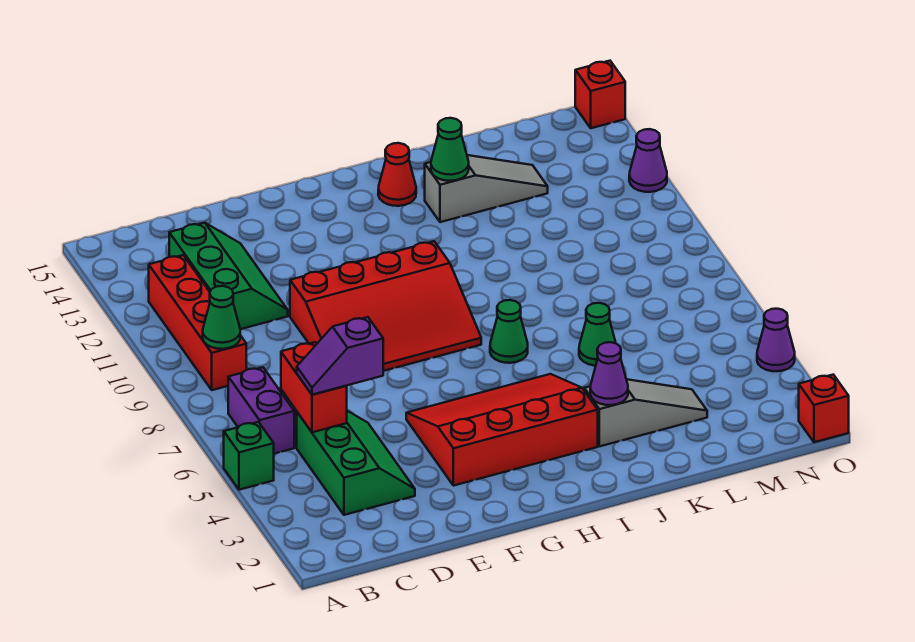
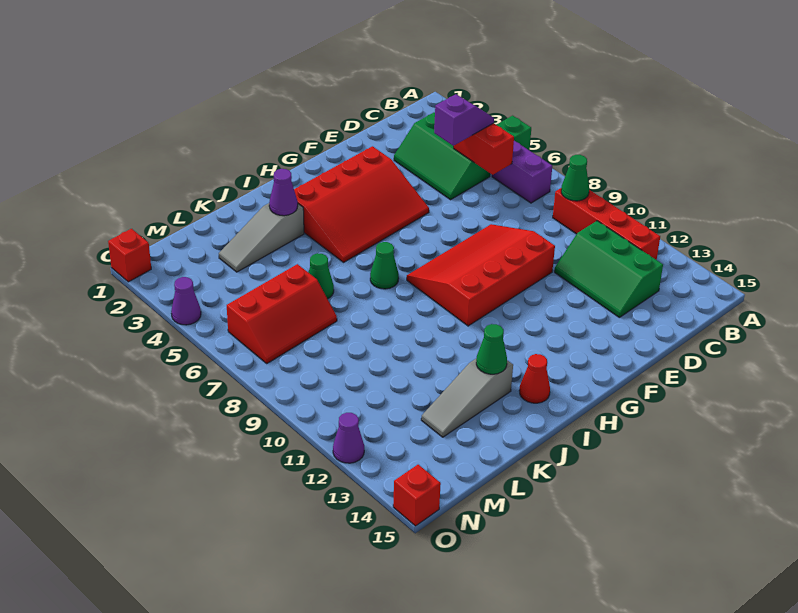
none -> red 2x3 slope [227,264,337,363]

